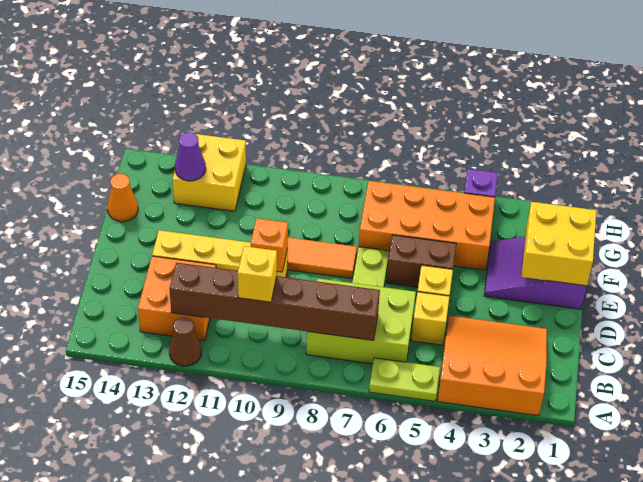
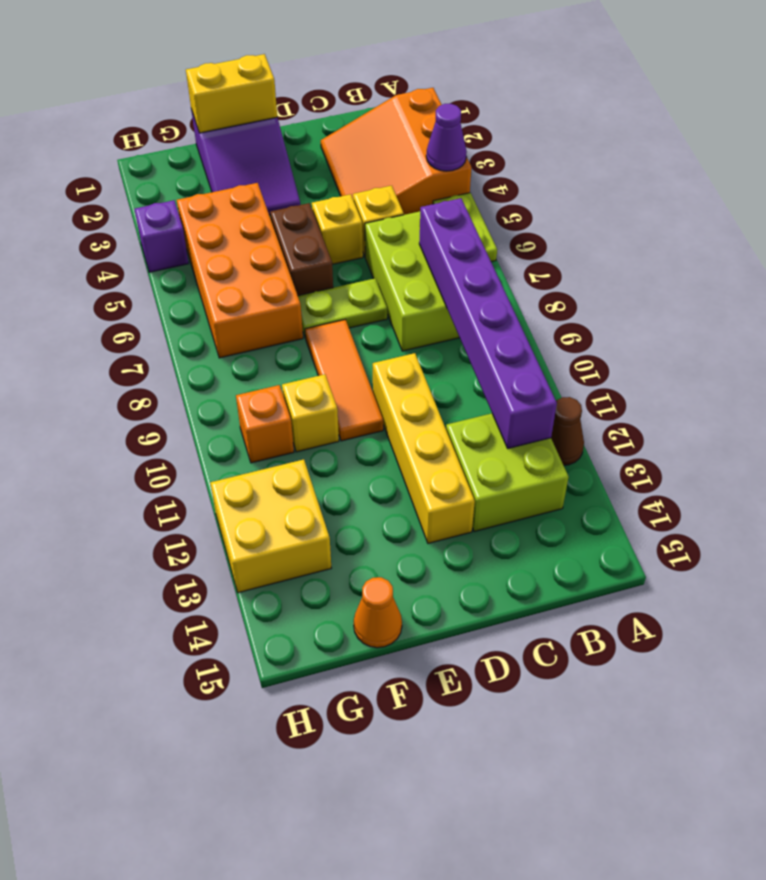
brown 1x6 brick [170,263,380,340] -> purple 1x6 brick [419,198,557,448]
yellow 1x1 brick [238,246,277,302] -> yellow 1x1 brick moved to [282,374,339,452]
orange 2x2 brick [138,256,216,341] -> lime 2x2 brick [446,413,569,532]
orange 1x1 brick [251,218,288,272] -> orange 1x1 brick moved to [236,385,294,463]
yellow 2x2 brick [522,202,596,286] -> yellow 1x2 brick [186,54,277,133]
purple 1x1 cone [175,132,206,181] -> purple 1x1 cone moved to [426,104,467,171]

